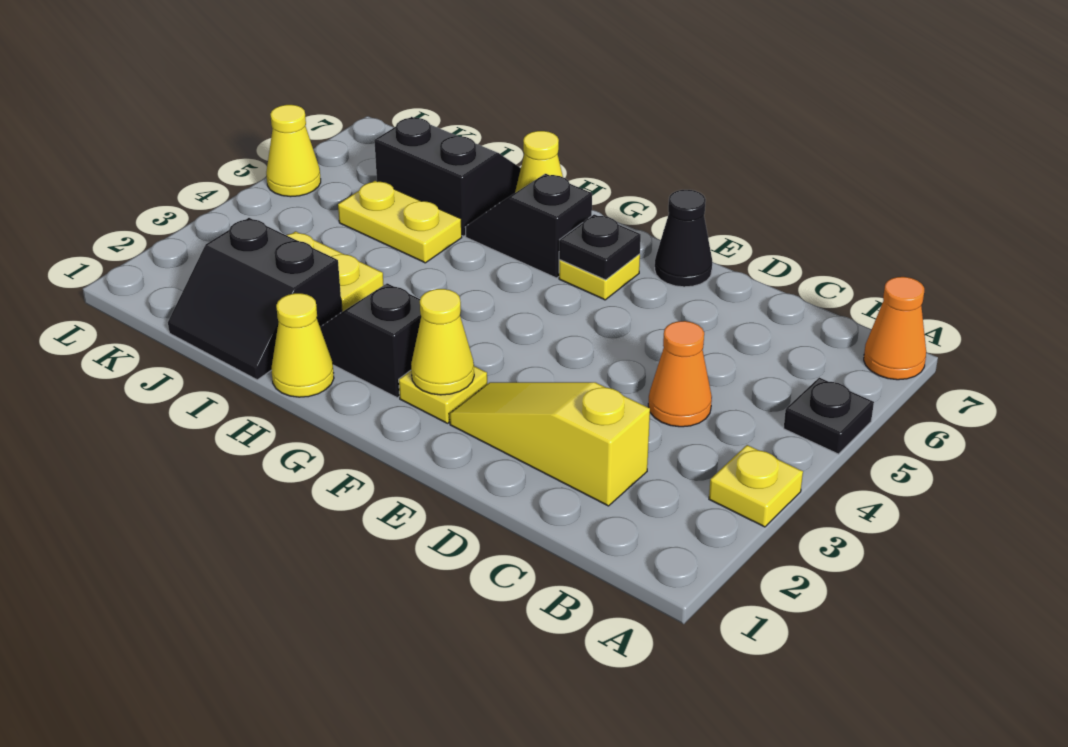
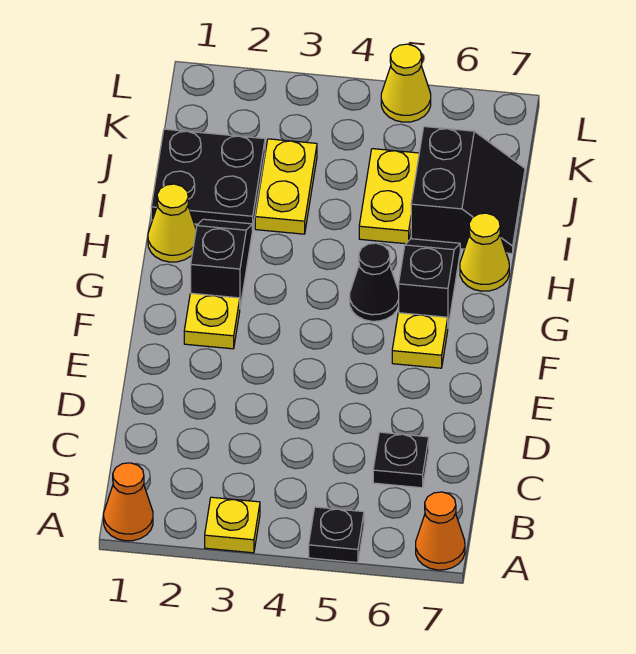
yellow 1x3 slope [450,382,650,506] -> none
orange 1x1 cone [648,321,712,427] -> orange 1x1 cone moved to [104,463,153,541]
black 1x1 cone [655,190,712,287] -> black 1x1 cone moved to [350,243,399,321]
yellow 1x1 cone [411,289,474,395] -> none
black 1x1 plate [559,214,641,280] -> black 1x1 plate moved to [373,432,429,488]
black 2x2 slope [168,218,342,380] -> black 2x2 plate [151,129,265,229]

